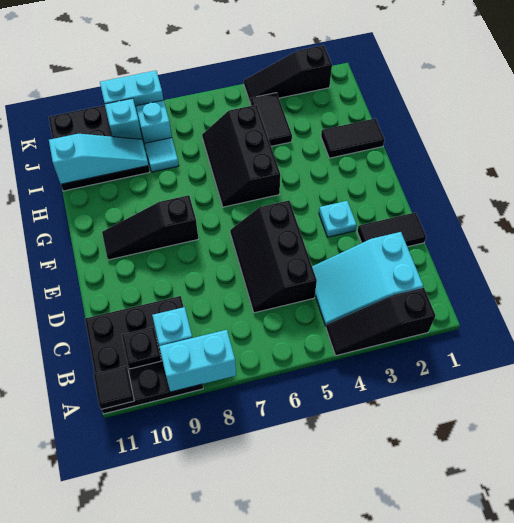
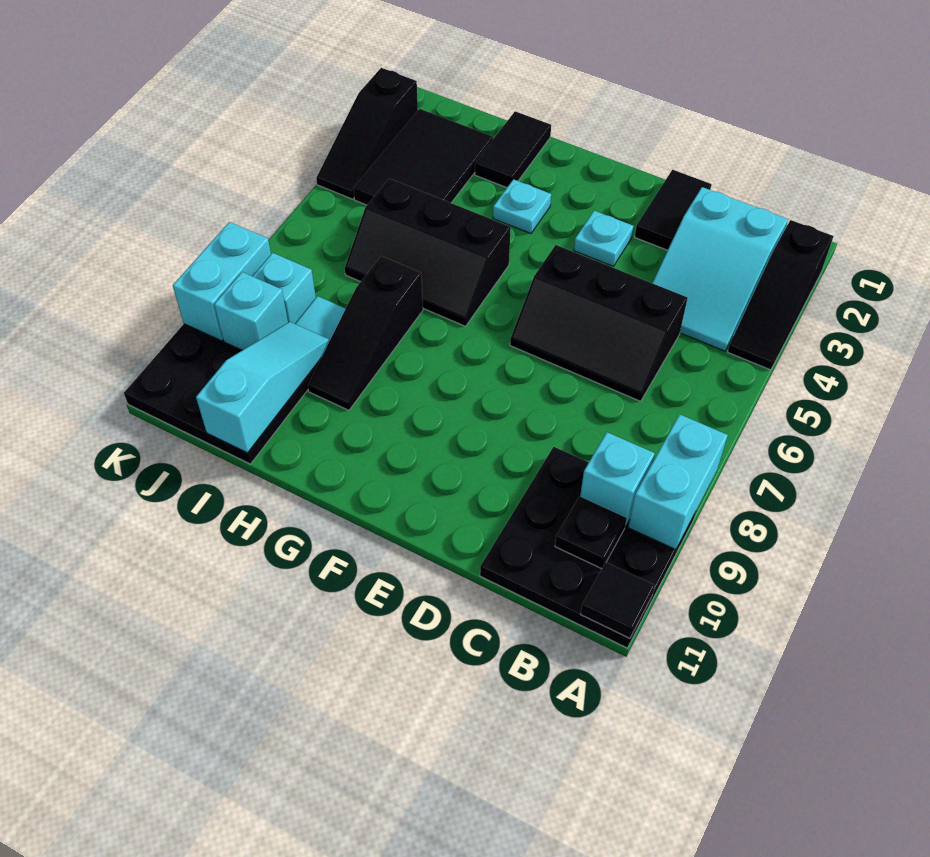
black 1x3 slope [102,195,198,260] -> black 1x3 slope moved to [308,256,423,410]
none -> cyan 1x1 plate [493,179,551,234]
black 1x2 tile [251,93,292,146] -> black 2x3 tile [353,109,493,205]

